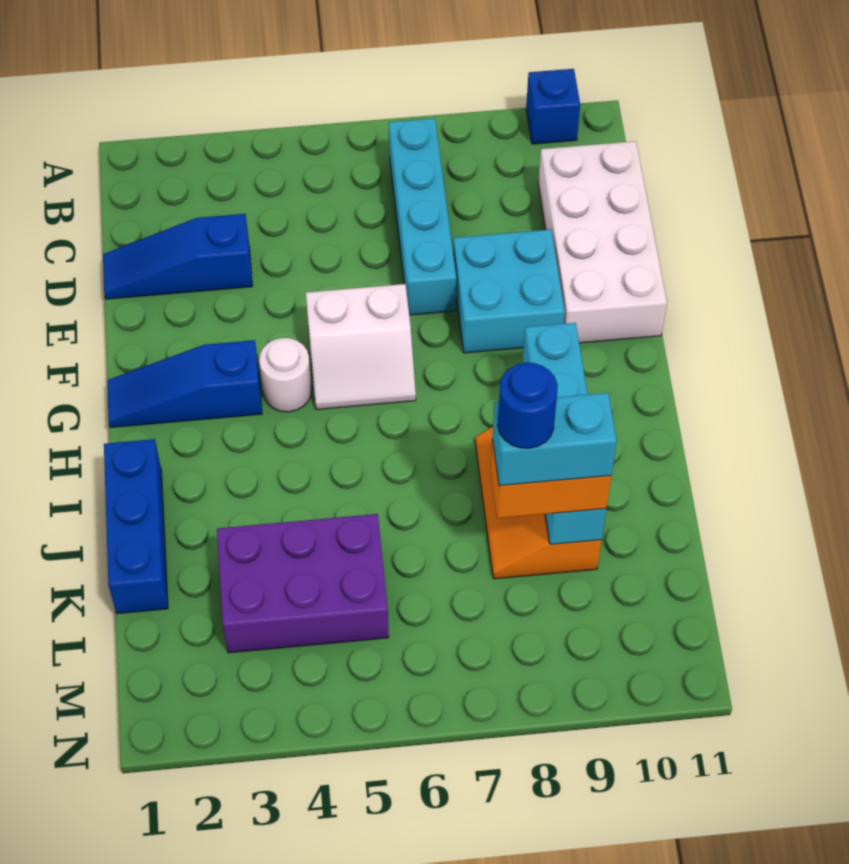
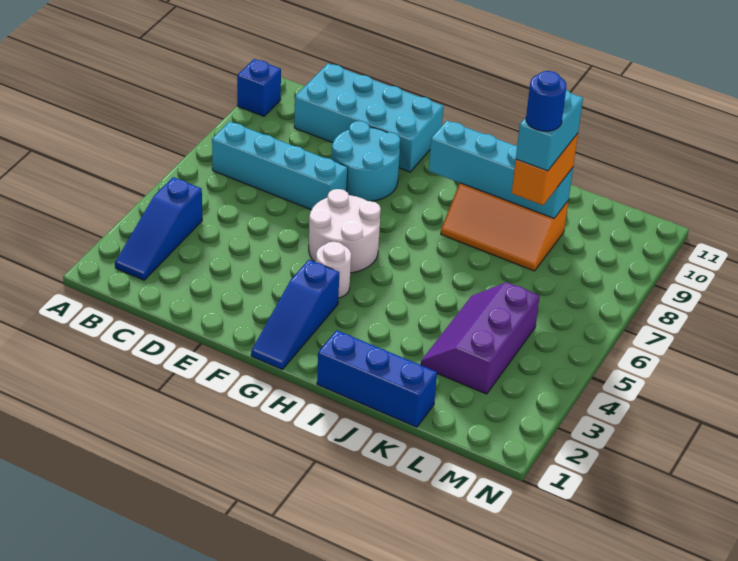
white 2x4 brick [538,141,667,343] -> cyan 2x4 brick [294,63,444,172]
blue 1x3 slope [103,214,253,299] -> blue 1x3 slope moved to [115,177,202,280]
cyan 2x2 brick [453,230,565,353] -> cyan 2x2 round brick [332,121,400,201]
white 2x2 slope [306,284,416,410] -> white 2x2 round brick [309,189,381,273]
purple 2x3 brick [217,514,389,653] -> purple 2x3 slope [421,282,540,394]

